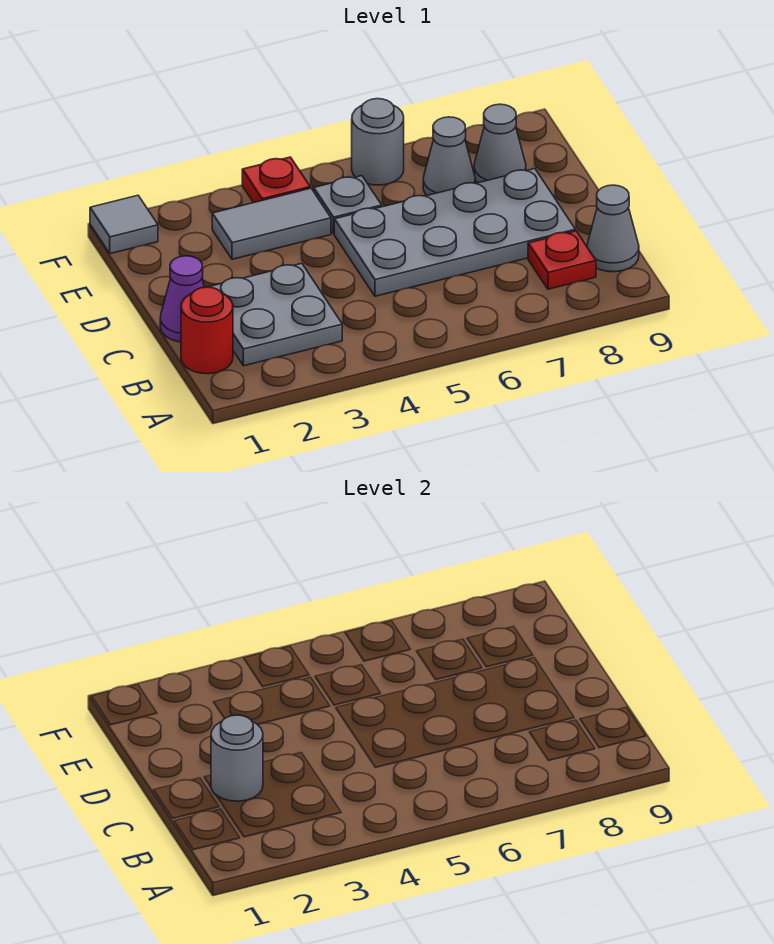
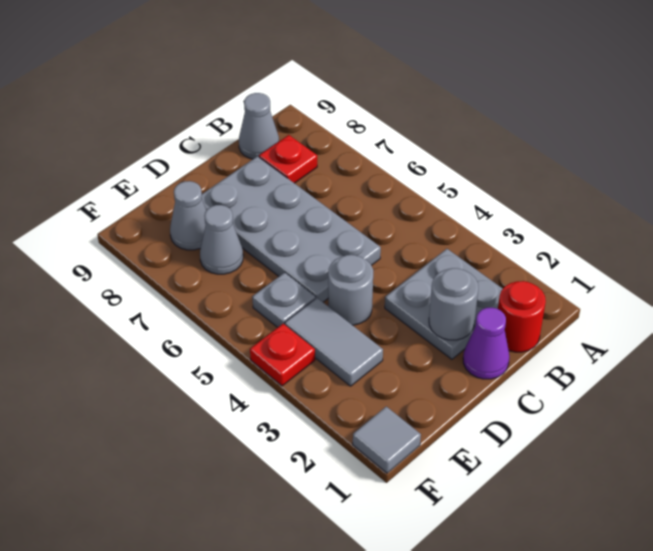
grey 1x1 round brick [352,99,404,185] -> grey 1x1 round brick moved to [328,255,373,325]

